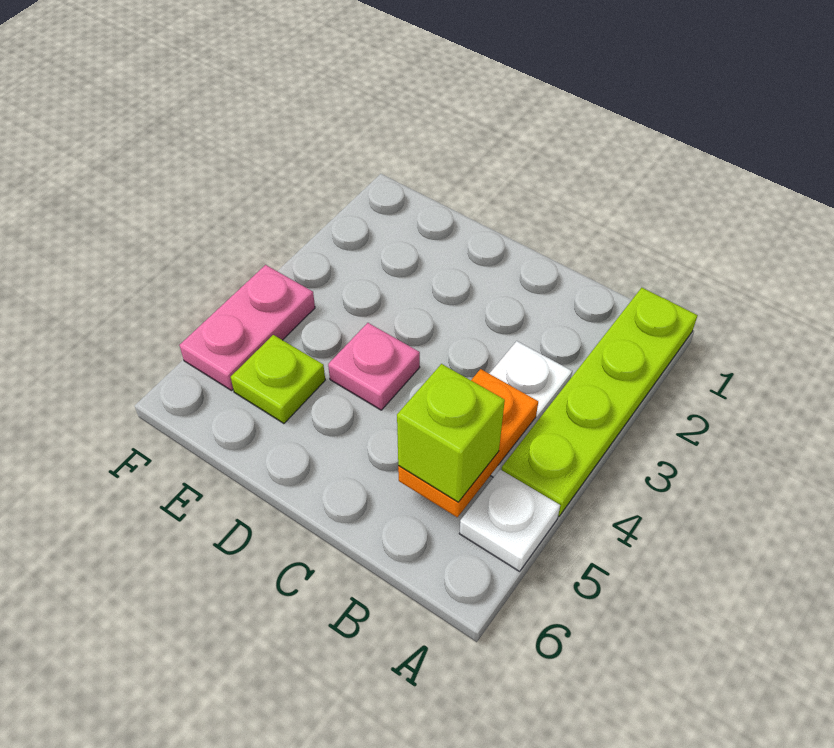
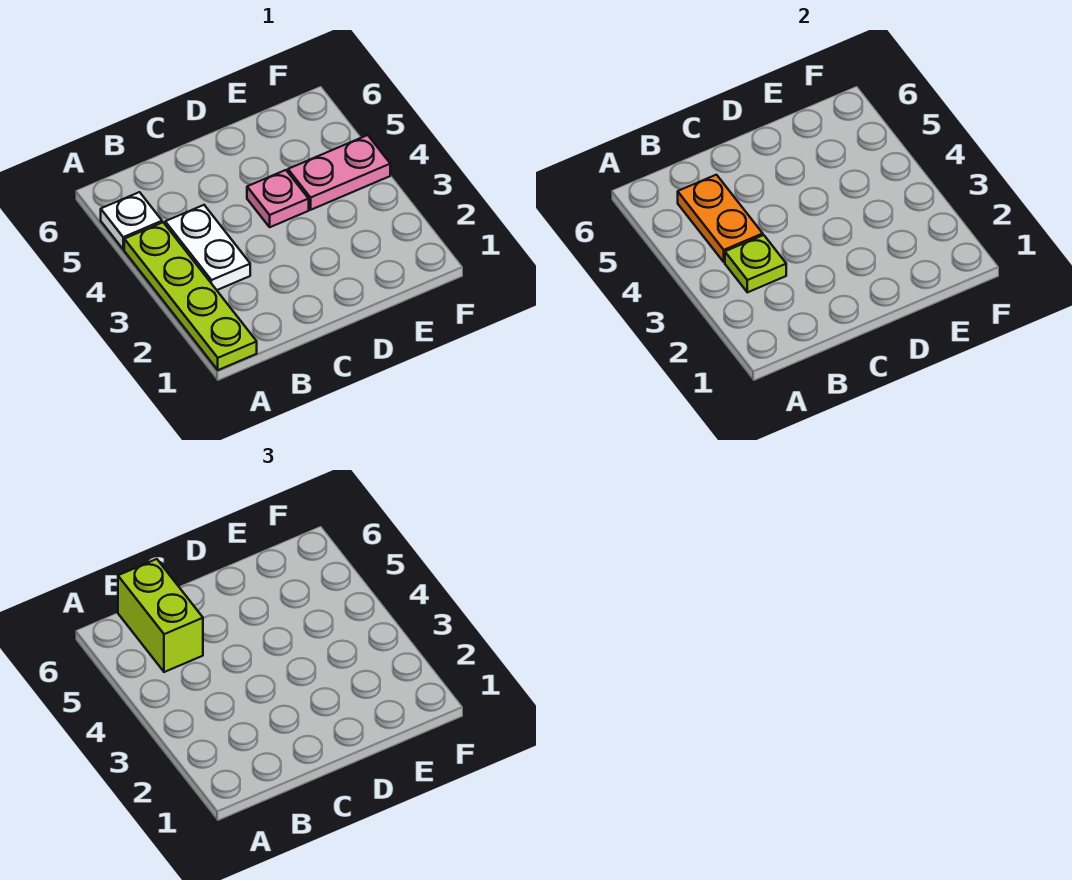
lime 1x1 brick [397,364,505,502] -> lime 1x2 brick [118,559,203,672]
lime 1x1 plate [231,335,325,423] -> lime 1x1 plate moved to [725,235,786,292]
pink 1x2 plate [179,265,315,391] -> pink 1x2 plate turned to [288,135,390,210]

